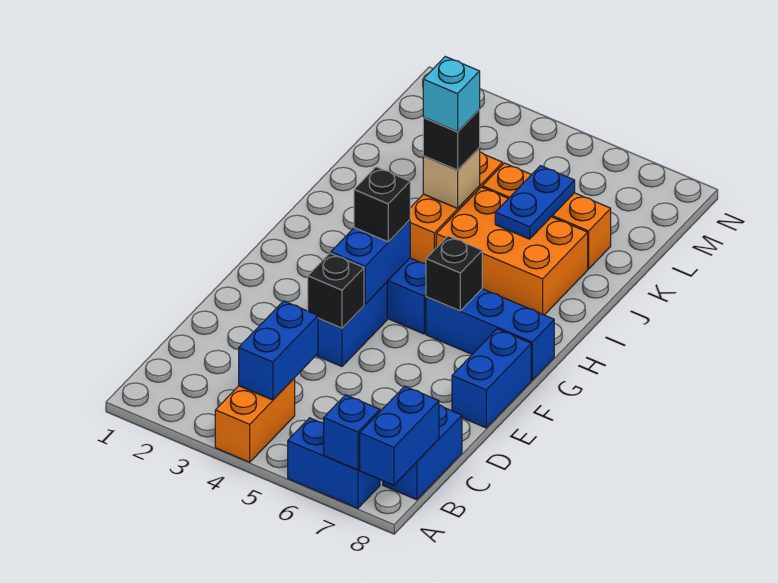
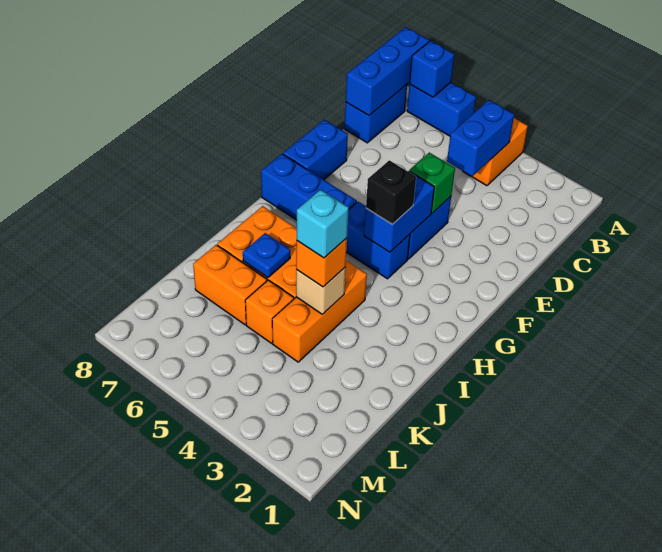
blue 1x2 brick [360,386,439,485] -> blue 1x3 brick [346,27,429,115]
black 1x1 brick [308,253,364,328] -> green 1x1 brick [409,153,455,213]
black 1x1 brick [426,236,482,311] -> none
black 1x1 brick [423,110,480,170] -> orange 1x1 brick [296,238,347,287]
blue 1x2 plate [495,166,575,239] -> blue 1x1 plate [243,233,290,278]

